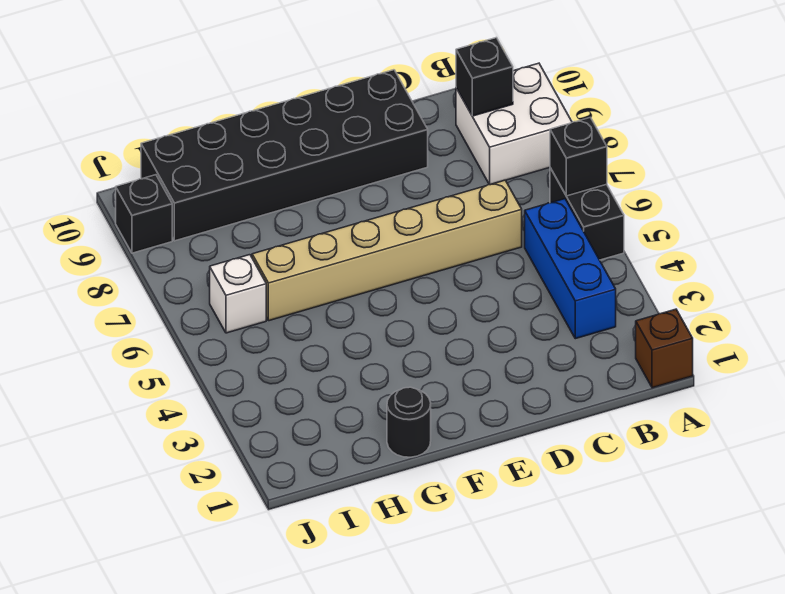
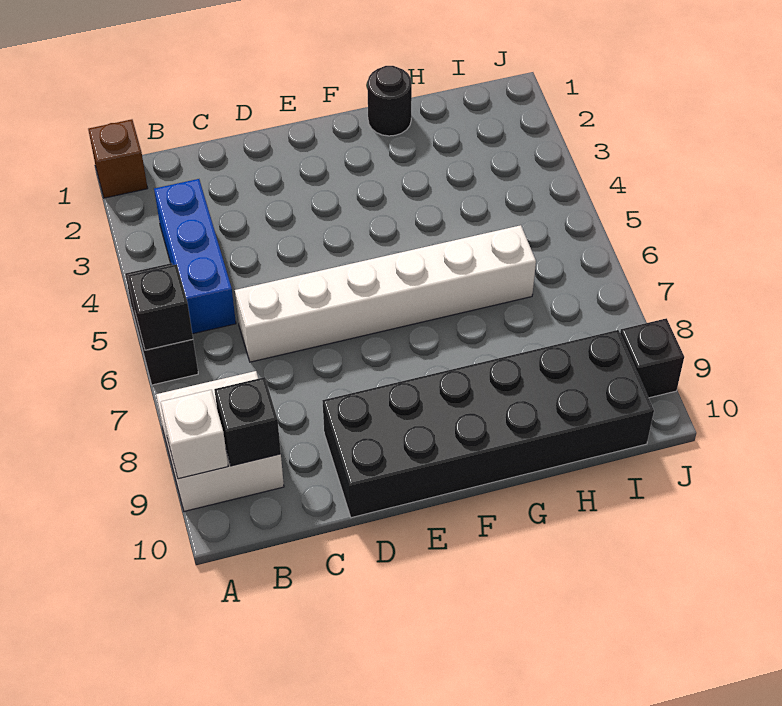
tan 1x6 brick [252,180,522,321] -> white 1x6 brick [235,225,536,362]
white 1x1 brick [210,255,266,333] -> white 1x1 brick moved to [161,390,228,479]

